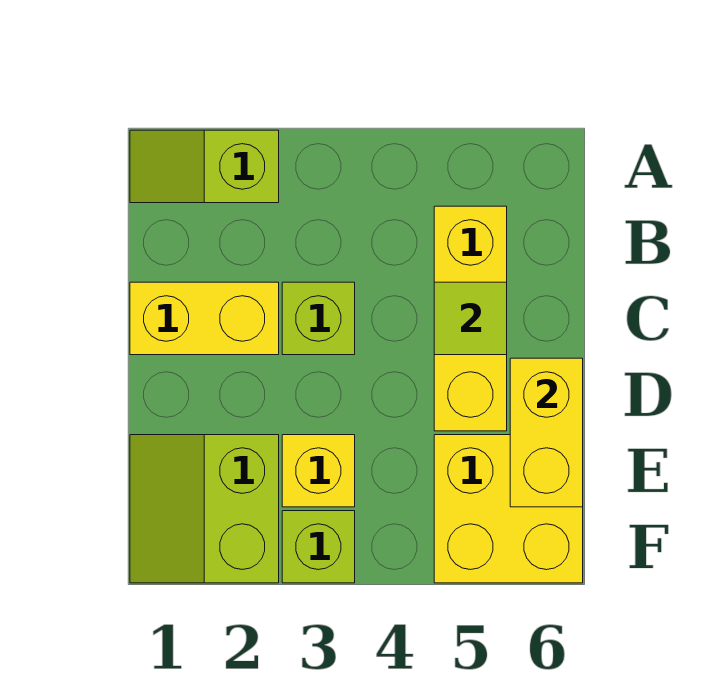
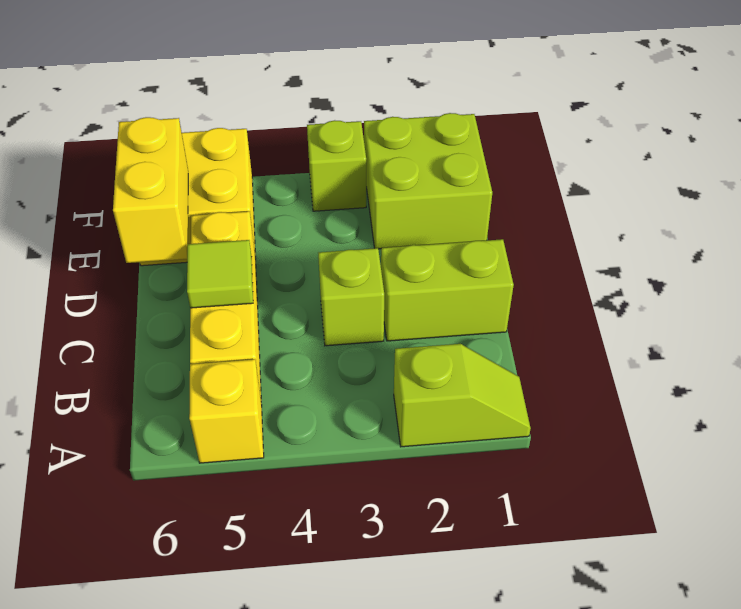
yellow 1x2 brick [130,282,279,355] -> lime 1x2 brick [381,239,514,341]
lime 2x2 slope [130,435,279,583] -> lime 2x2 brick [364,113,492,249]
yellow 1x1 brick [282,435,355,507] -> yellow 1x1 brick moved to [189,359,264,463]

